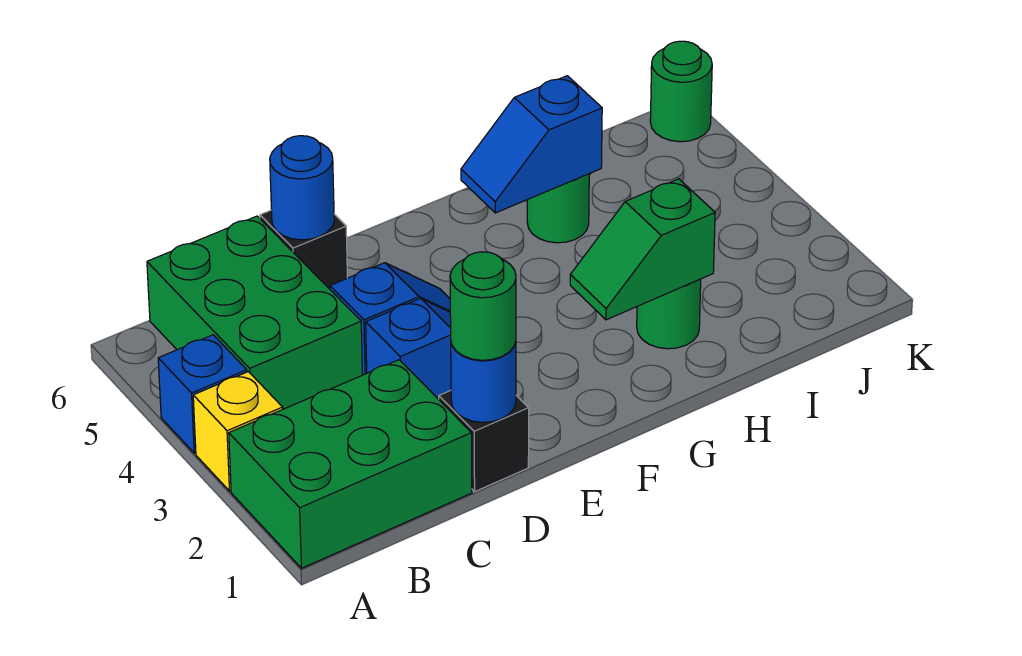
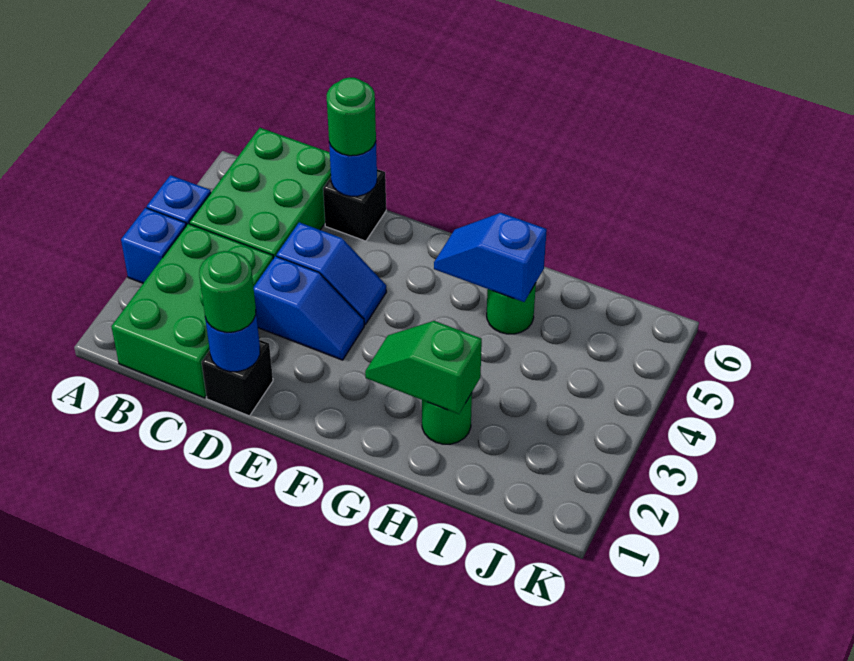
green 2x3 brick [229,360,472,568] -> green 2x3 brick turned to [111,224,273,398]
yellow 1x1 brick [193,372,283,491] -> blue 1x1 brick [121,208,186,283]
green 1x1 round brick [650,41,712,142] -> green 1x1 round brick moved to [327,77,376,156]

